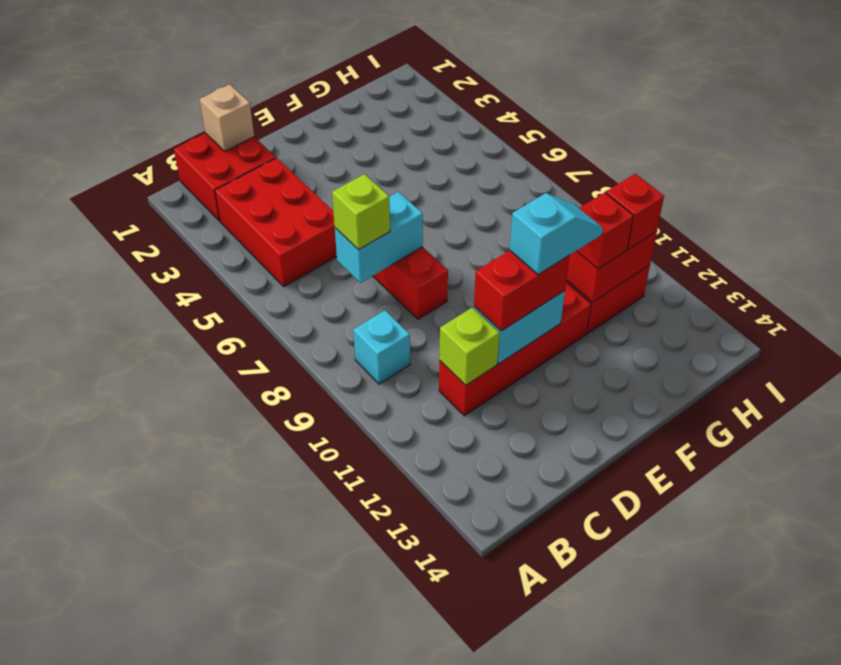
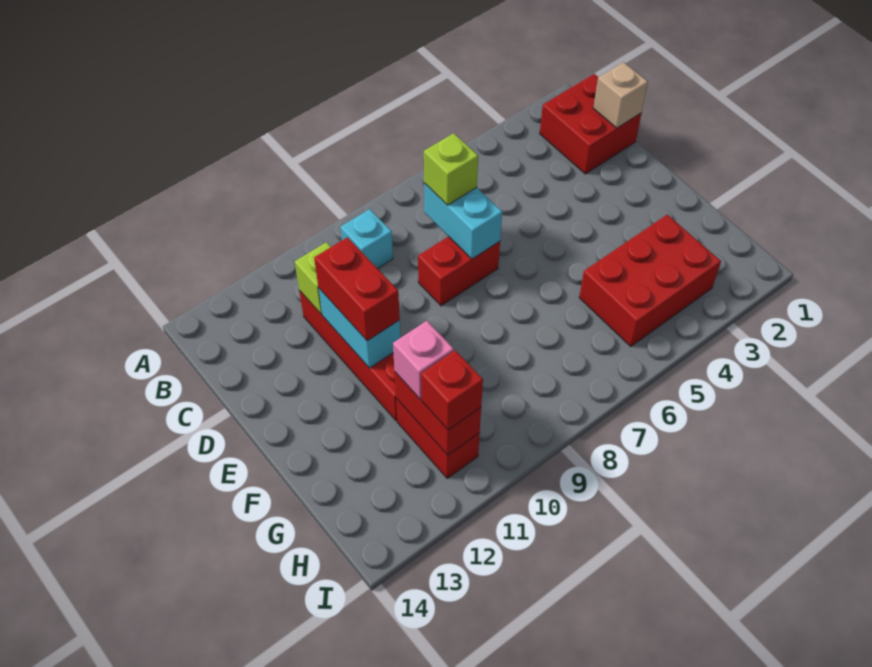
red 2x3 brick [215,158,337,286] -> red 2x3 brick moved to [579,215,721,347]
cyan 1x2 slope [510,193,603,275] -> none
red 1x1 brick [577,192,633,269] -> pink 1x1 brick [393,321,454,399]

